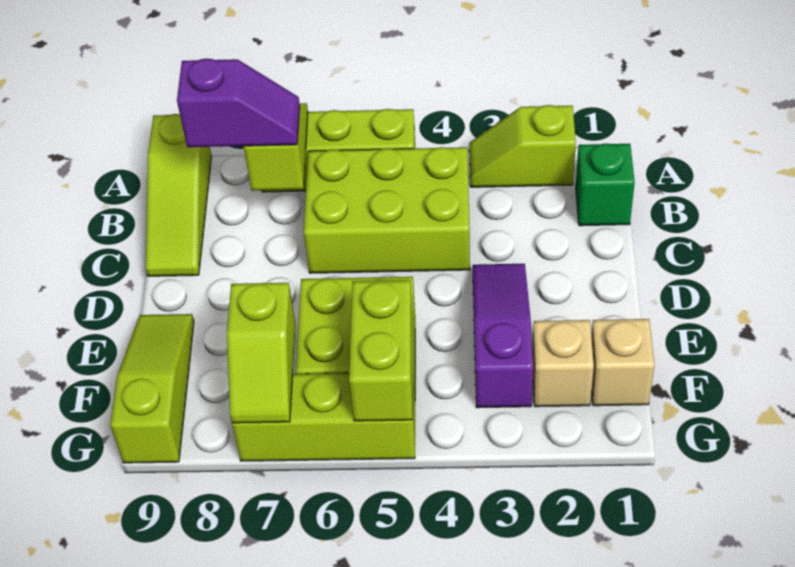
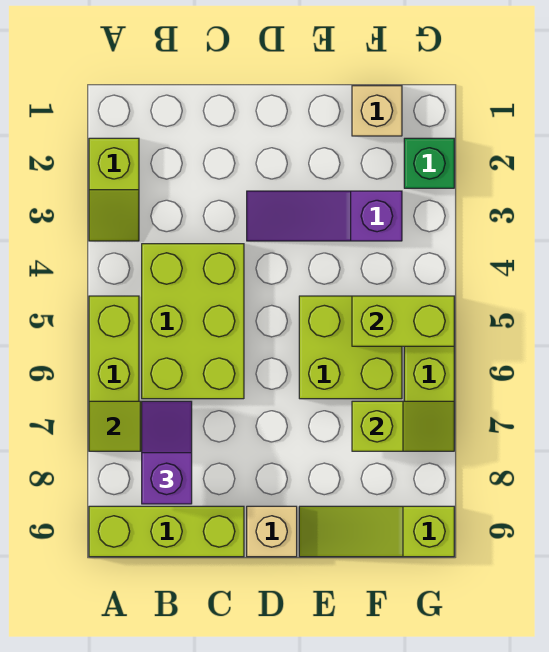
lime 1x3 slope [146,114,211,276] -> lime 1x3 brick [89,506,244,557]
green 1x1 brick [576,144,635,226] -> green 1x1 brick moved to [404,138,454,188]
tan 1x1 brick [532,320,594,407] -> tan 1x1 brick moved to [247,506,297,557]

